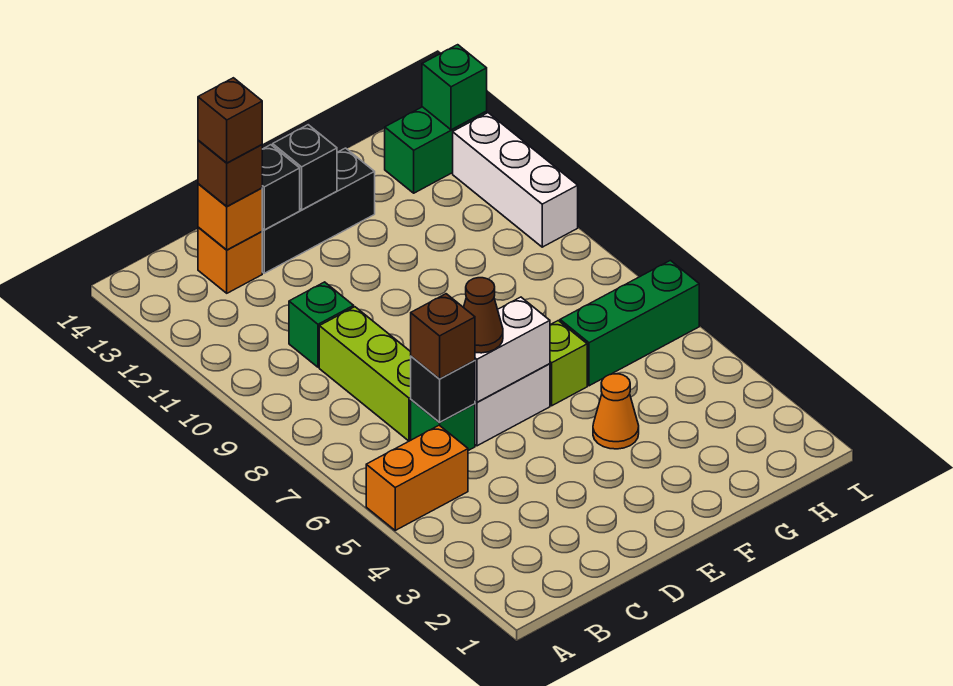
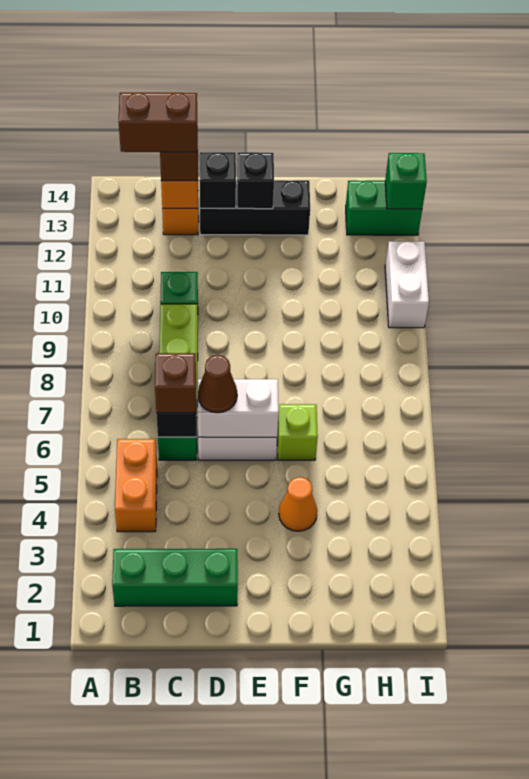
orange 1x2 brick [366,425,468,530] -> orange 1x2 brick turned to [115,439,157,532]
brown 1x1 brick [198,78,262,163] -> brown 1x2 brick [119,93,197,152]
green 1x3 brick [560,260,699,386] -> green 1x3 brick moved to [112,548,238,606]
white 1x3 brick [453,113,578,247] -> white 1x2 brick [385,241,429,328]

